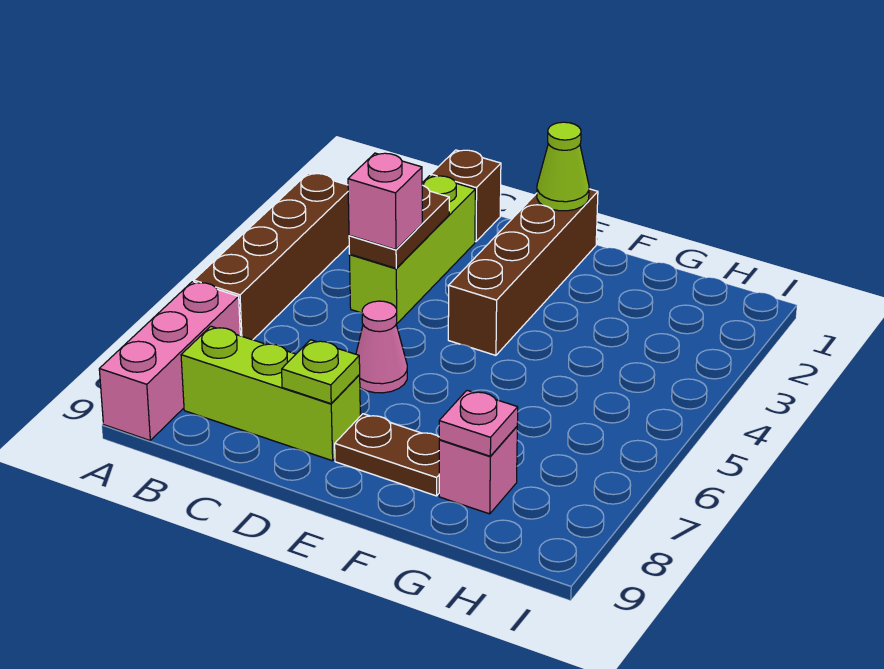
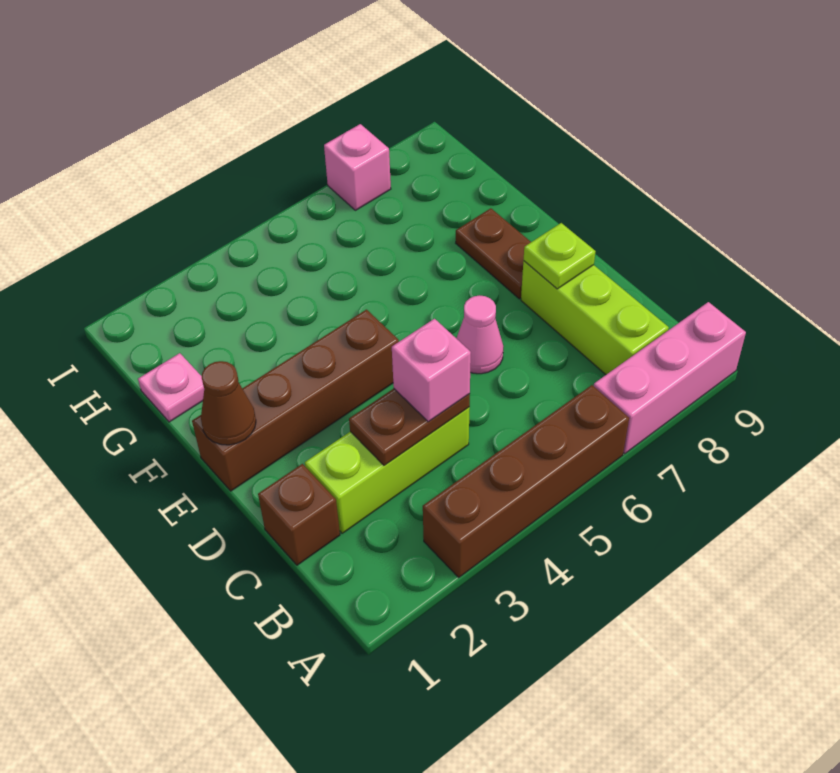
lime 1x1 cone [537,122,589,211] -> brown 1x1 cone [201,361,256,445]
pink 1x1 brick [439,427,517,514] -> pink 1x1 brick moved to [324,124,391,210]
pink 1x1 plate [439,390,518,456] -> pink 1x1 plate moved to [138,353,204,422]

